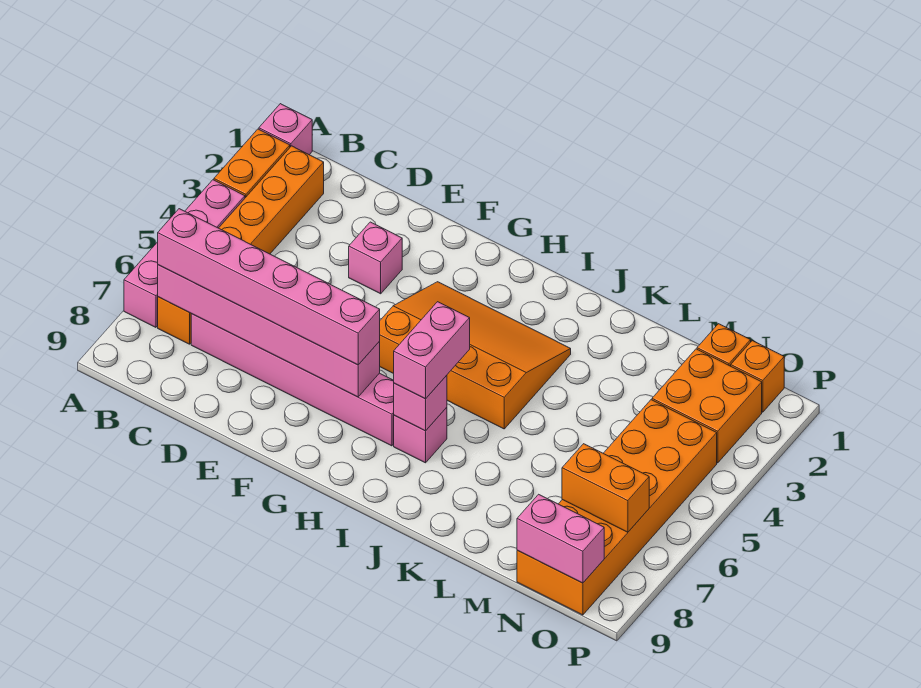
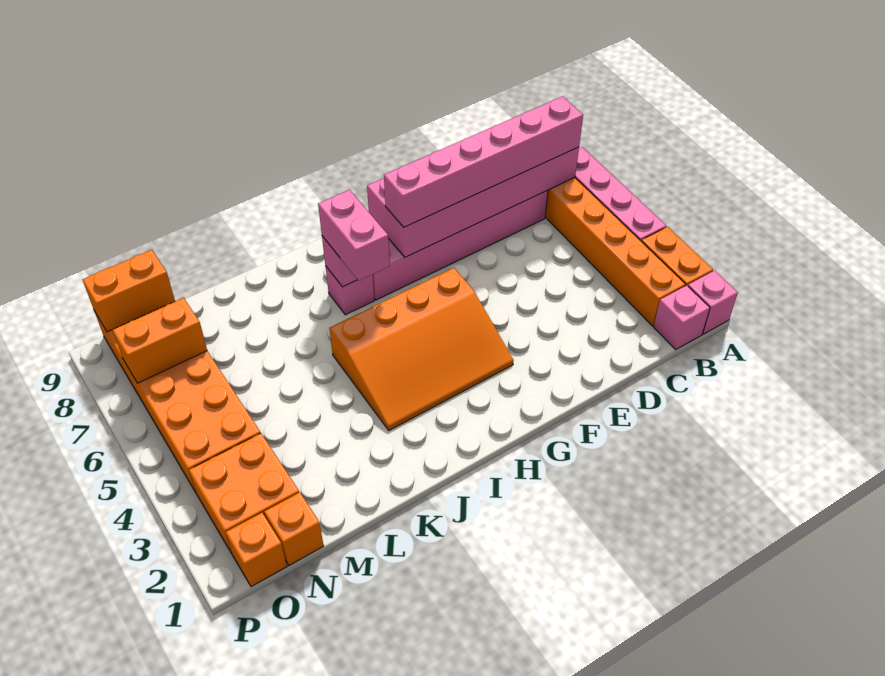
pink 1x6 brick [158,265,380,397] -> pink 2x6 brick [367,147,579,257]
pink 1x1 brick [349,222,402,294] -> pink 1x1 brick moved to [654,285,710,350]
pink 1x2 brick [517,494,604,583] -> orange 1x2 brick [82,250,175,332]

